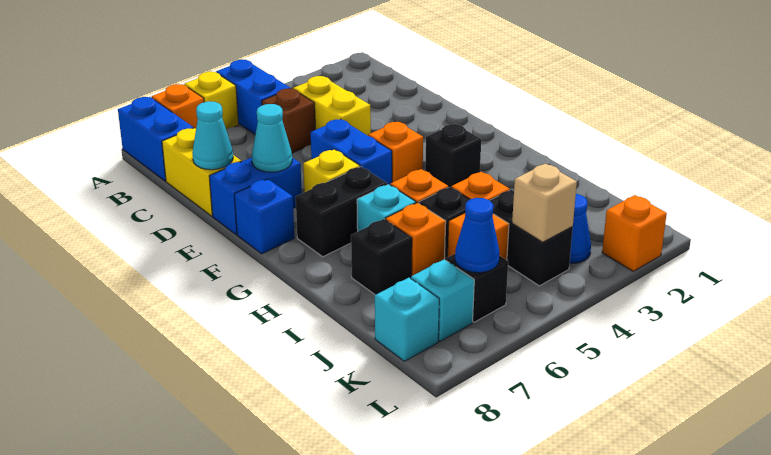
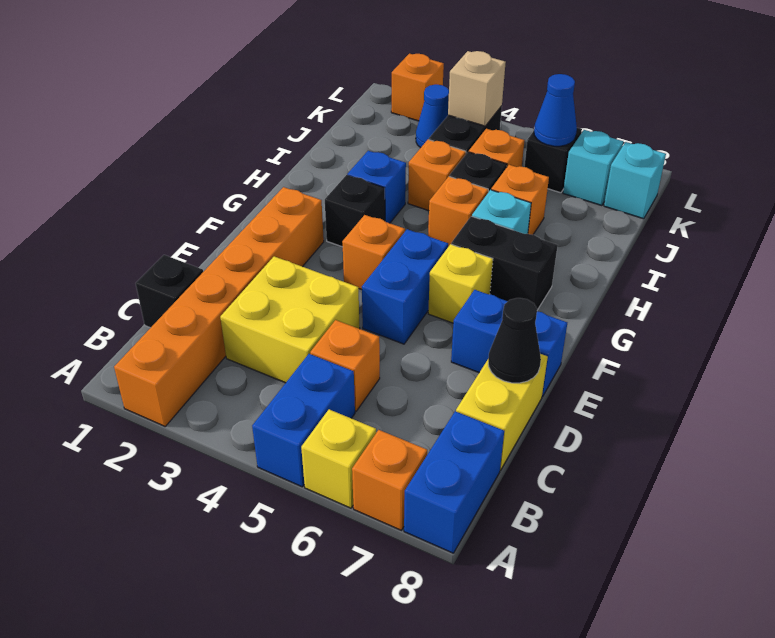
none -> orange 1x6 brick [114,187,324,426]
yellow 1x2 brick [293,76,371,136] -> yellow 2x2 brick [220,256,360,383]
brown 1x1 brick [262,89,315,153] -> orange 1x1 brick [310,320,380,411]
cyan 1x1 cone [192,101,233,170] -> black 1x1 cone [488,298,541,383]
cyan 1x1 cone [252,104,292,172] -> none
blue 1x1 brick [234,179,294,254] -> blue 1x1 brick moved to [347,151,406,223]
black 1x1 brick [351,219,412,295] -> black 1x1 brick moved to [136,255,203,328]

